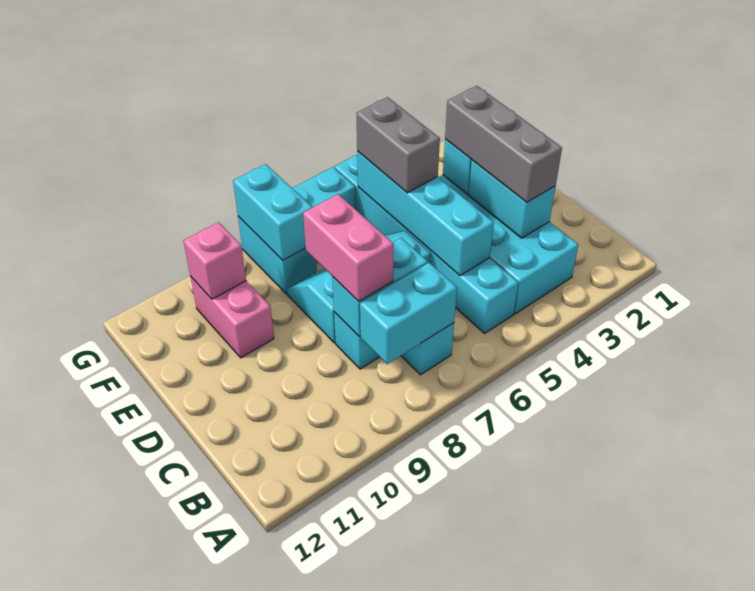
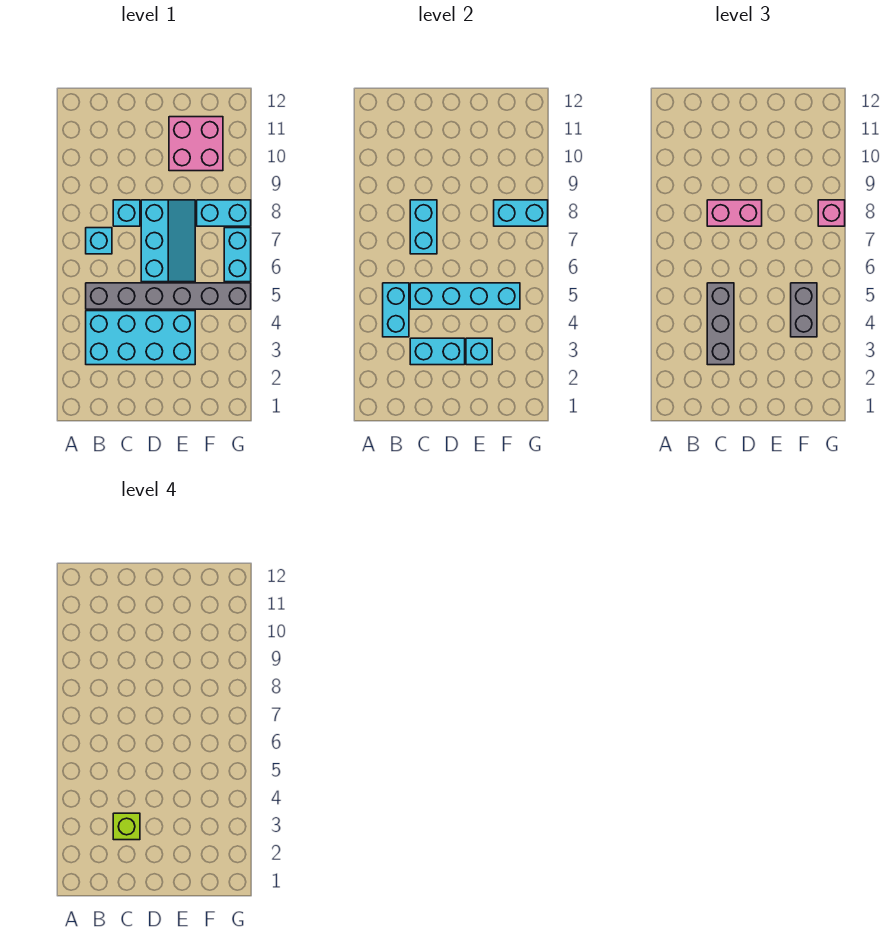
cyan 1x6 brick [335,155,518,333] -> grey 1x6 brick [86,283,251,309]
cyan 1x2 brick [360,263,457,364] -> cyan 1x2 brick moved to [383,283,409,337]
grey 1x3 brick [445,86,562,202] -> grey 1x3 brick turned to [707,283,734,365]
none -> lime 1x1 brick [113,813,140,840]
grey 1x2 brick [357,97,440,193] -> grey 1x2 brick turned to [791,283,817,337]
pink 1x2 brick [190,276,274,358] -> pink 2x2 brick [169,117,223,171]
pink 1x1 brick [184,222,246,299] -> pink 1x1 brick moved to [818,200,845,226]

